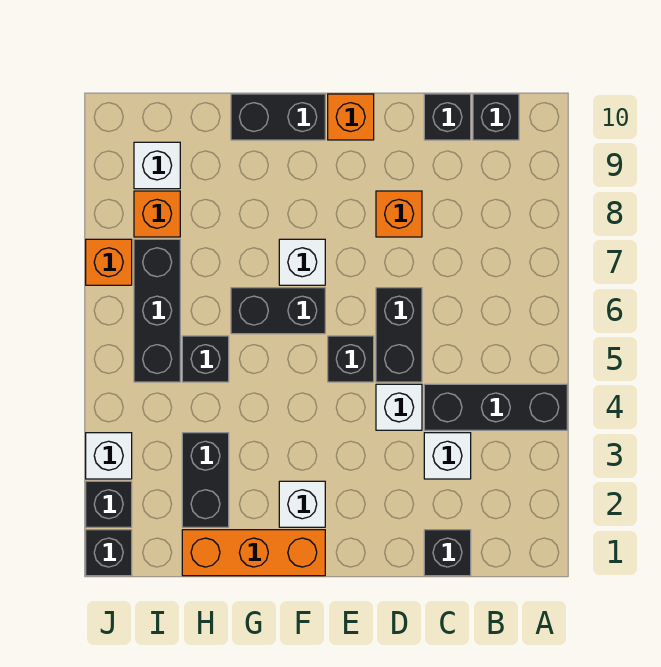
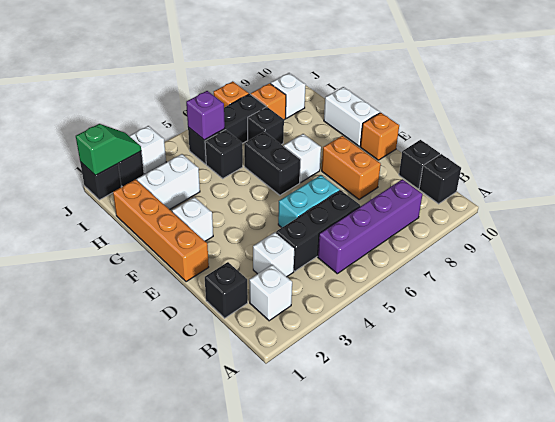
black 1x3 brick [424,384,567,430] -> black 1x3 brick turned to [276,190,360,271]
none -> purple 1x4 brick [318,179,423,274]
white 1x1 brick [376,384,422,430] -> white 1x1 brick moved to [249,265,292,321]
black 1x2 brick [376,288,422,382] -> cyan 1x2 brick [278,175,340,228]
orange 1x1 brick [376,191,422,237] -> orange 1x2 brick [322,136,381,200]
black 1x1 brick [328,336,374,382] -> black 1x1 brick moved to [248,107,284,145]
orange 1x3 brick [182,530,325,576] -> orange 1x4 brick [113,179,209,282]
black 1x2 brick [231,94,325,140] -> white 1x2 brick [324,87,380,146]
black 1x2 brick [182,433,229,527] -> white 1x2 brick [137,154,200,210]
none -> purple 1x1 brick [186,91,225,140]
none -> green 1x2 slope [76,124,141,176]

